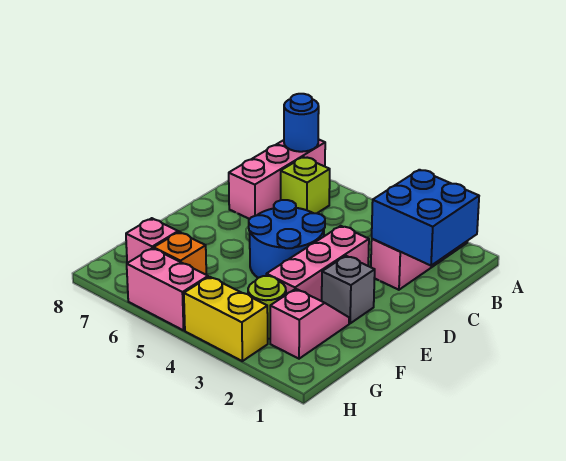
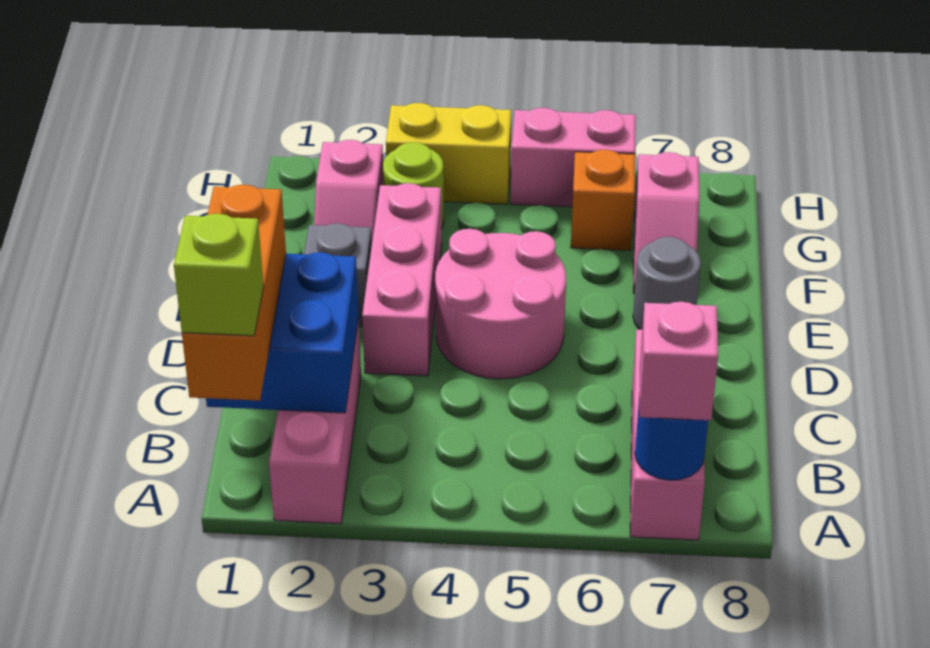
none -> orange 1x3 brick [182,185,286,401]
none -> pink 1x1 brick [639,302,718,420]
lime 1x1 brick [281,157,330,213] -> lime 1x1 brick moved to [174,214,264,336]
blue 2x2 round brick [249,200,325,278] -> pink 2x2 round brick [435,229,566,379]
none -> grey 1x1 round brick [633,237,701,330]

